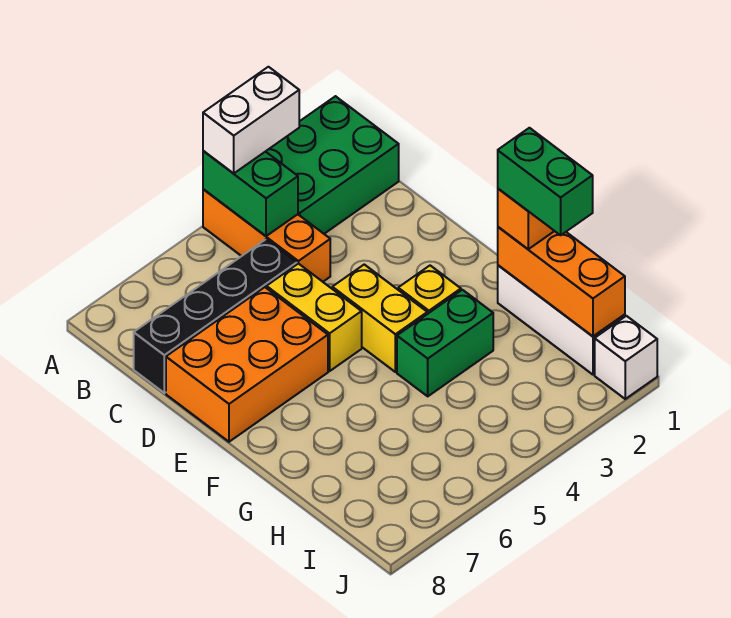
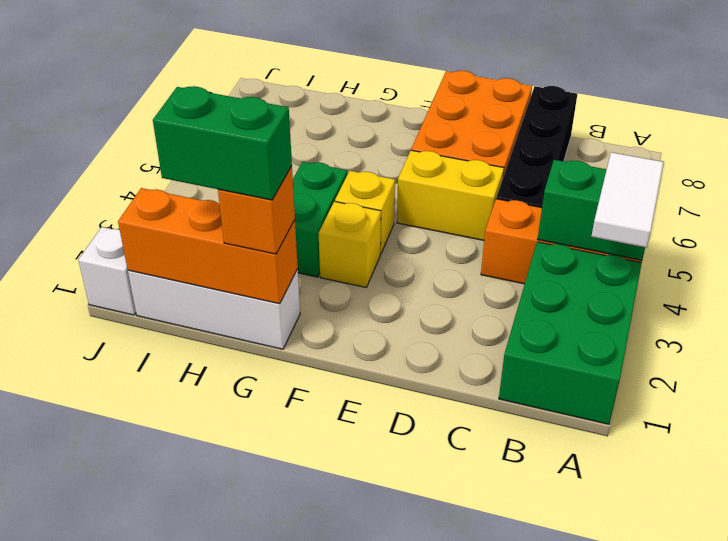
white 1x2 brick [203,67,299,173] -> white 1x2 tile [591,152,664,248]
yellow 1x2 brick [332,265,427,372] -> yellow 1x1 brick [335,171,395,254]

